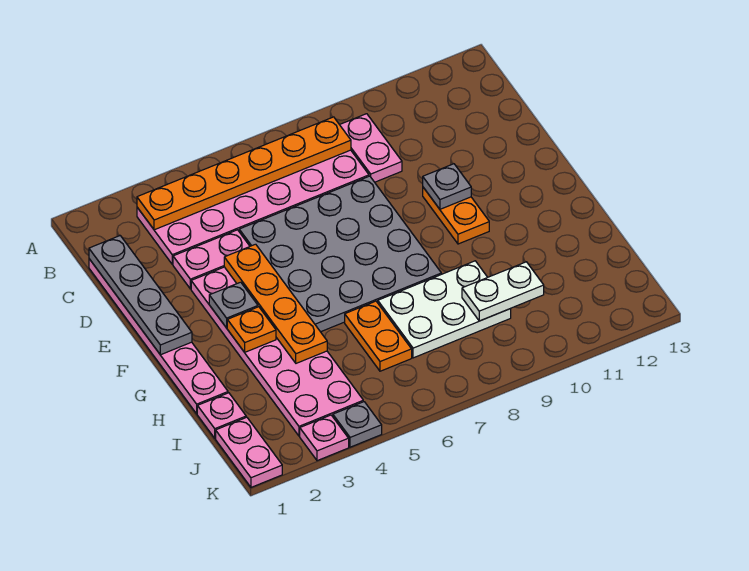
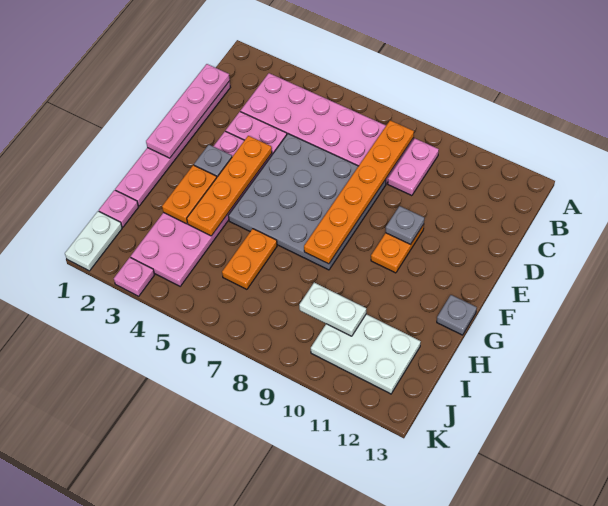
orange 1x6 plate [137,117,351,230] -> orange 1x6 plate turned to [304,120,414,264]
grey 1x4 plate [89,236,192,355] -> pink 1x4 plate [146,64,230,158]
orange 1x1 plate [227,307,276,352] -> orange 1x2 plate [162,165,217,224]
white 2x3 plate [378,261,511,358] -> white 2x3 plate moved to [311,314,421,394]
pink 1x2 plate [216,417,282,487] -> white 1x2 plate [65,211,122,271]
grey 1x1 plate [333,402,382,447] -> grey 1x1 plate moved to [437,295,477,335]

